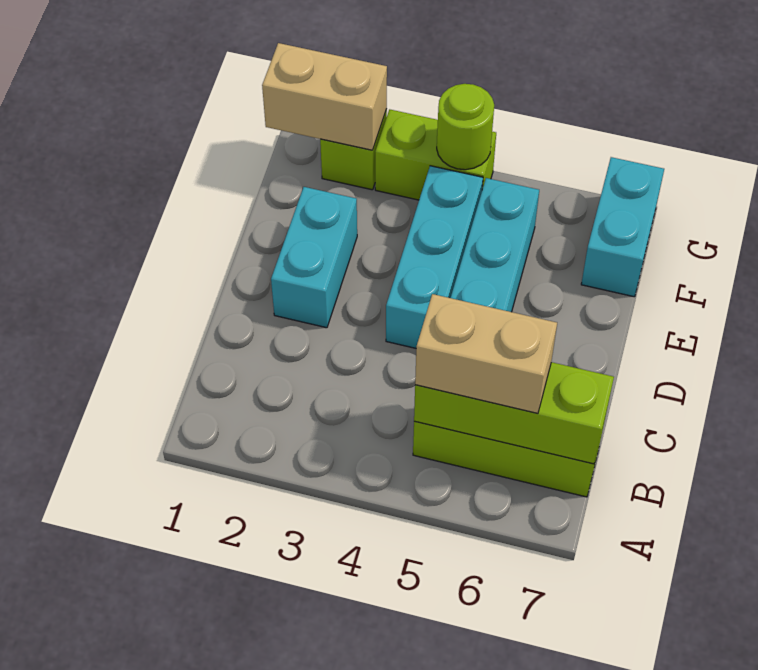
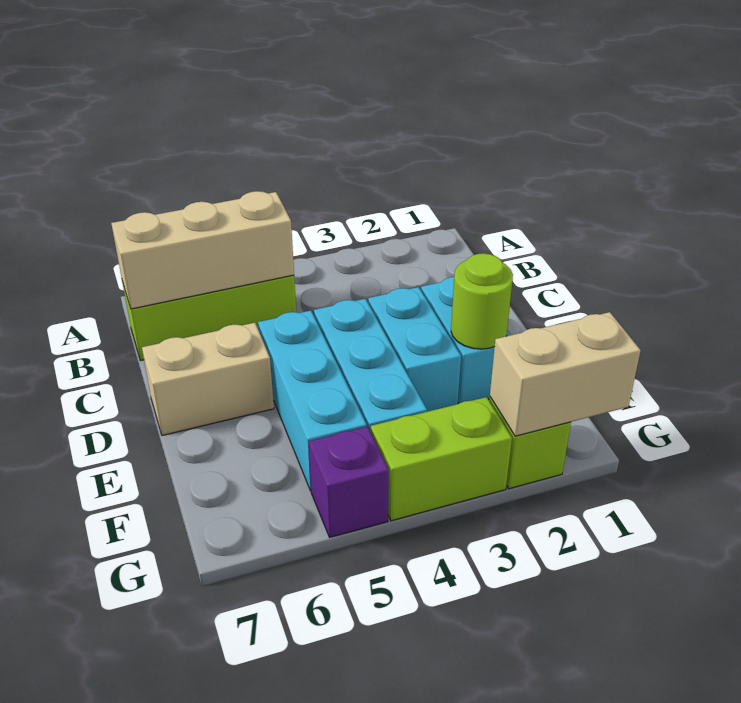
lime 1x3 brick [414,362,614,464] -> tan 1x3 brick [111,191,294,309]
tan 1x2 brick [415,294,557,413] -> tan 1x2 brick moved to [142,323,274,435]
cyan 1x2 brick [581,157,664,297] -> cyan 1x2 brick moved to [368,287,461,412]
lime 1x1 round brick [437,84,494,170] -> lime 1x1 round brick moved to [451,253,513,349]
none -> purple 1x1 brick [309,427,389,537]

